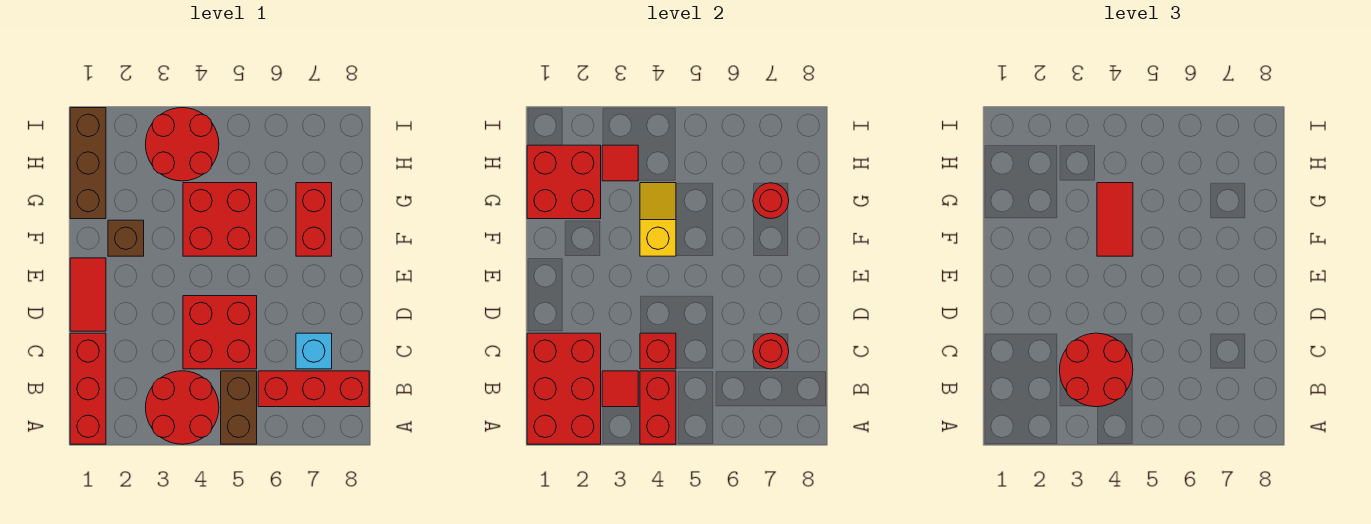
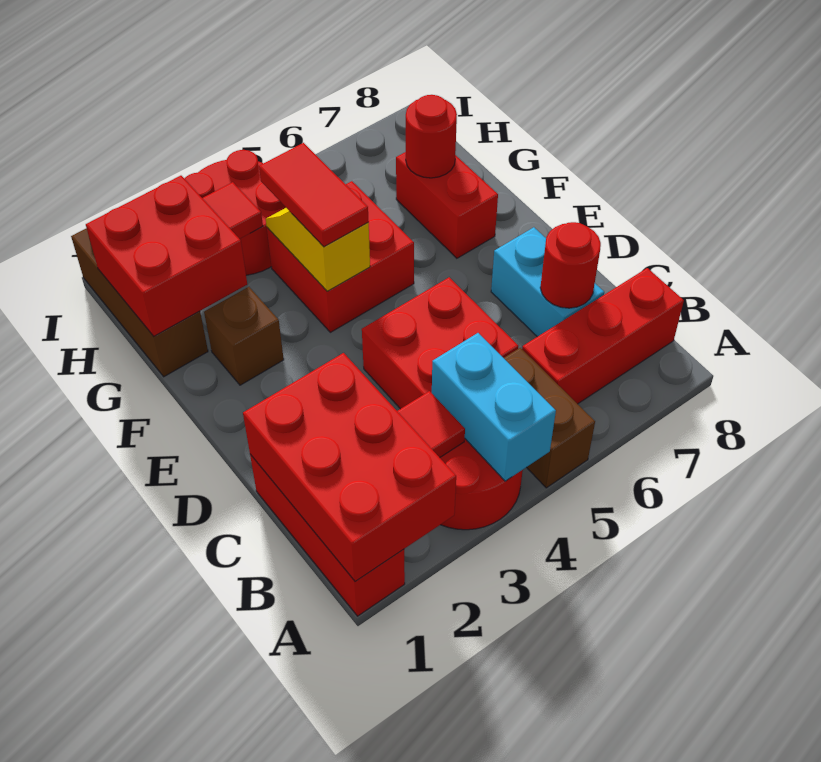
red 1x2 brick [640,371,676,444] -> cyan 1x2 brick [432,333,556,481]
red 2x2 round brick [1060,333,1133,407] -> none
red 1x1 brick [640,333,676,369] -> none
cyan 1x1 brick [296,333,332,369] -> cyan 1x2 brick [491,227,604,337]
red 1x2 tile [70,258,106,331] -> none

